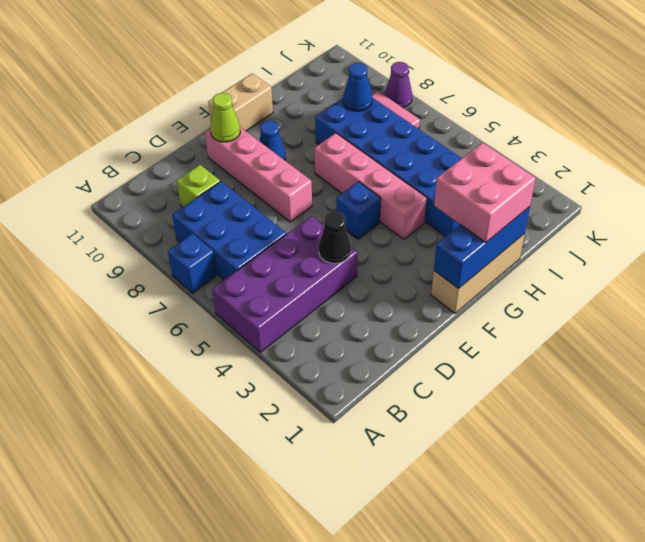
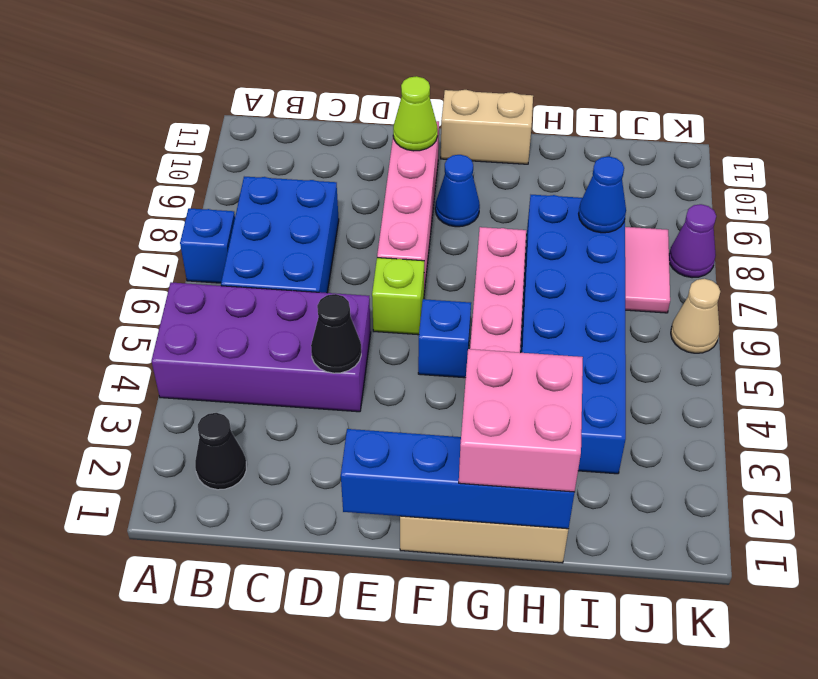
none -> black 1x1 cone [195,413,246,490]
lime 1x1 brick [177,165,220,207] -> lime 1x1 brick moved to [372,258,424,335]
blue 1x3 brick [434,207,530,289] -> blue 1x4 brick [341,429,574,529]
none -> tan 1x1 cone [671,279,720,353]

